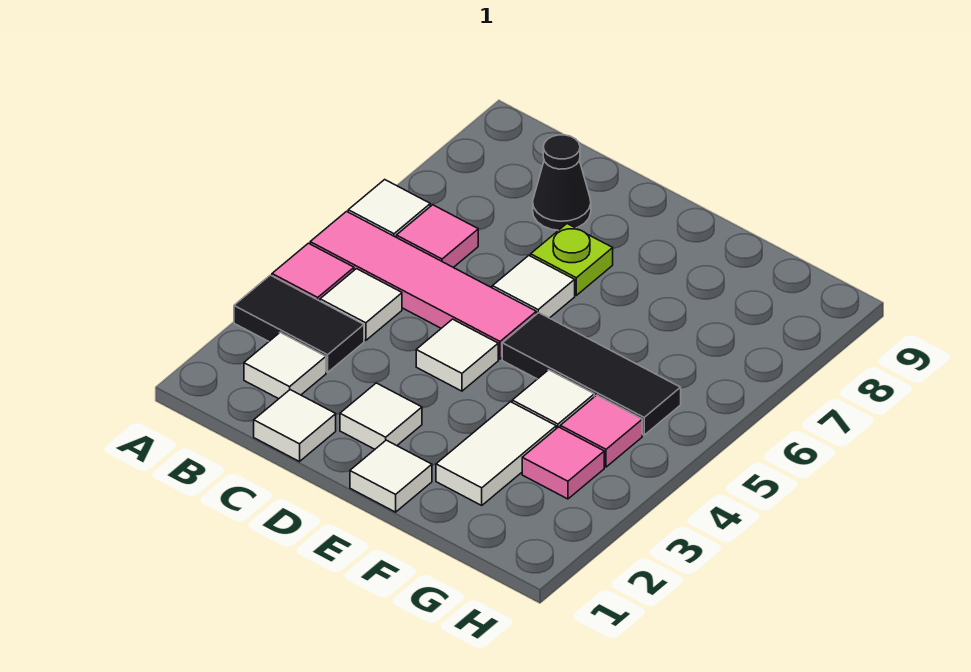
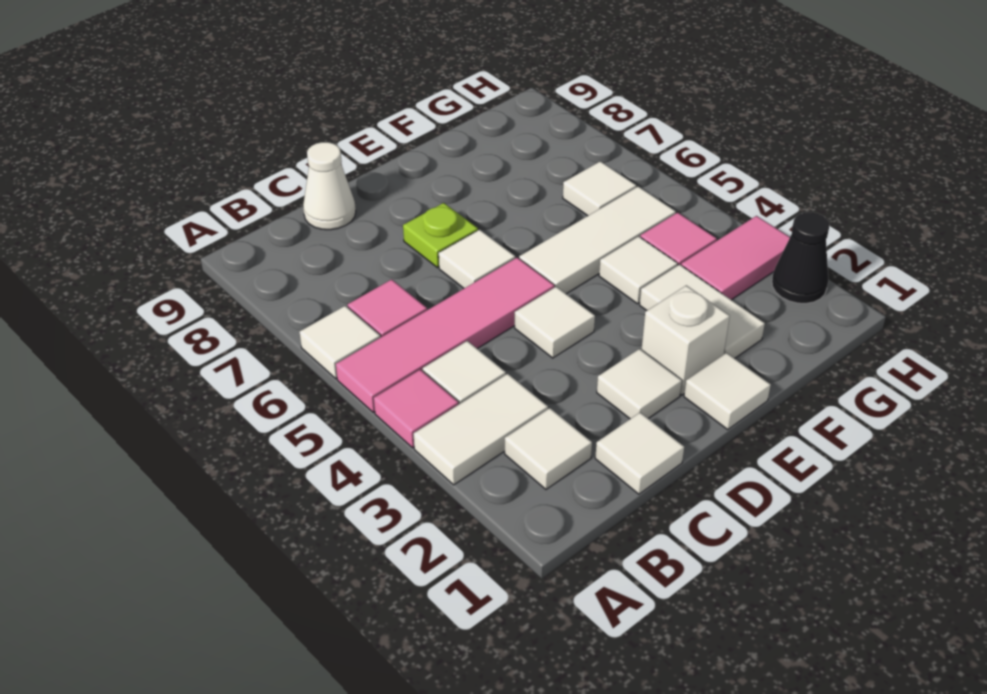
black 1x2 tile [234,275,364,372] -> white 1x2 tile [414,374,548,485]
black 1x1 cone [533,135,591,230] -> black 1x1 cone moved to [772,212,829,303]
none -> white 1x1 cone [303,142,356,230]
none -> white 1x1 brick [641,285,730,395]
black 1x3 tile [502,313,681,435] -> white 1x3 tile [519,186,676,294]
pink 1x1 tile [522,427,604,499] -> pink 1x2 tile [681,216,790,300]
none -> white 1x1 tile [563,161,636,216]

